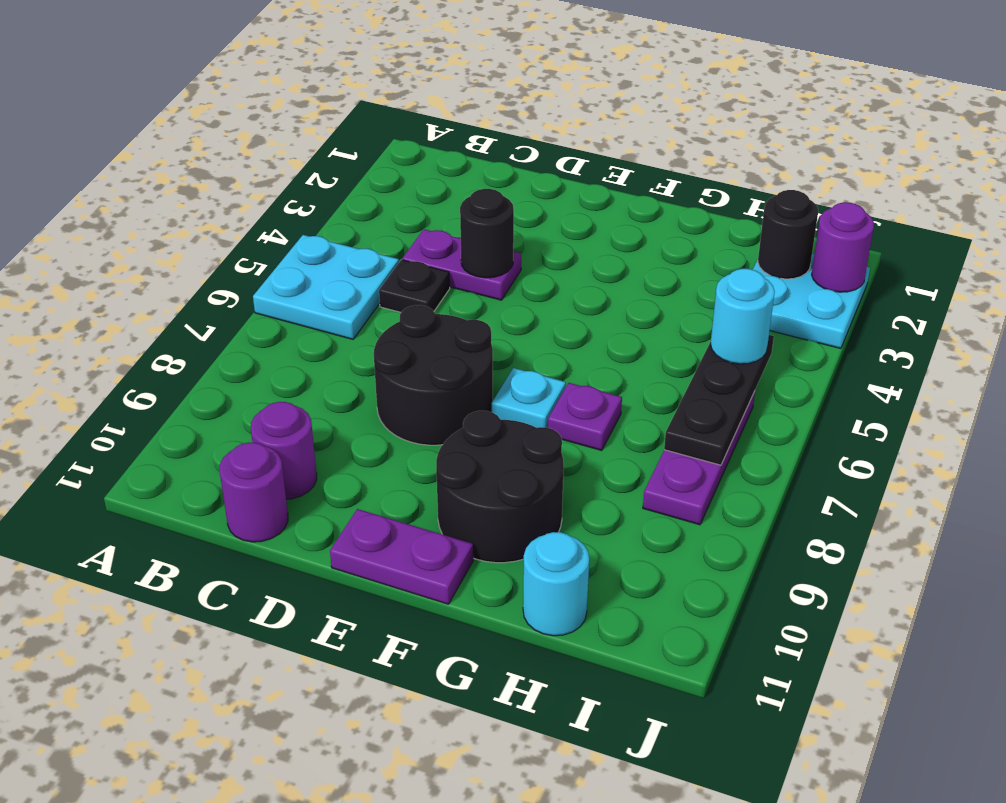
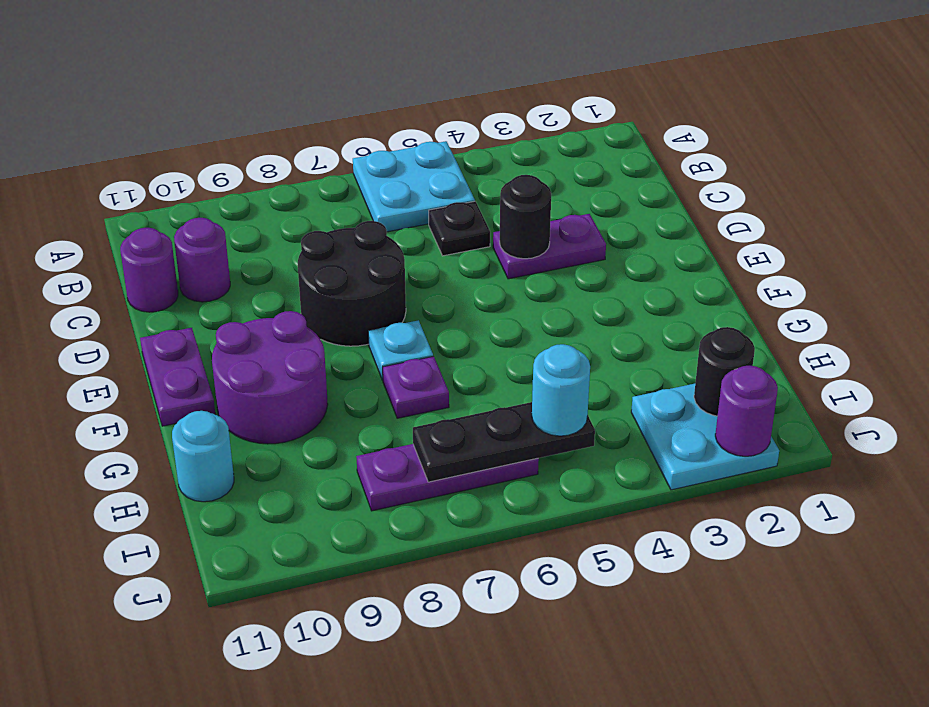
purple 1x2 plate [402,229,521,300] -> purple 1x2 plate turned to [493,214,606,279]
black 2x2 round brick [436,411,564,563] -> purple 2x2 round brick [212,311,328,444]

